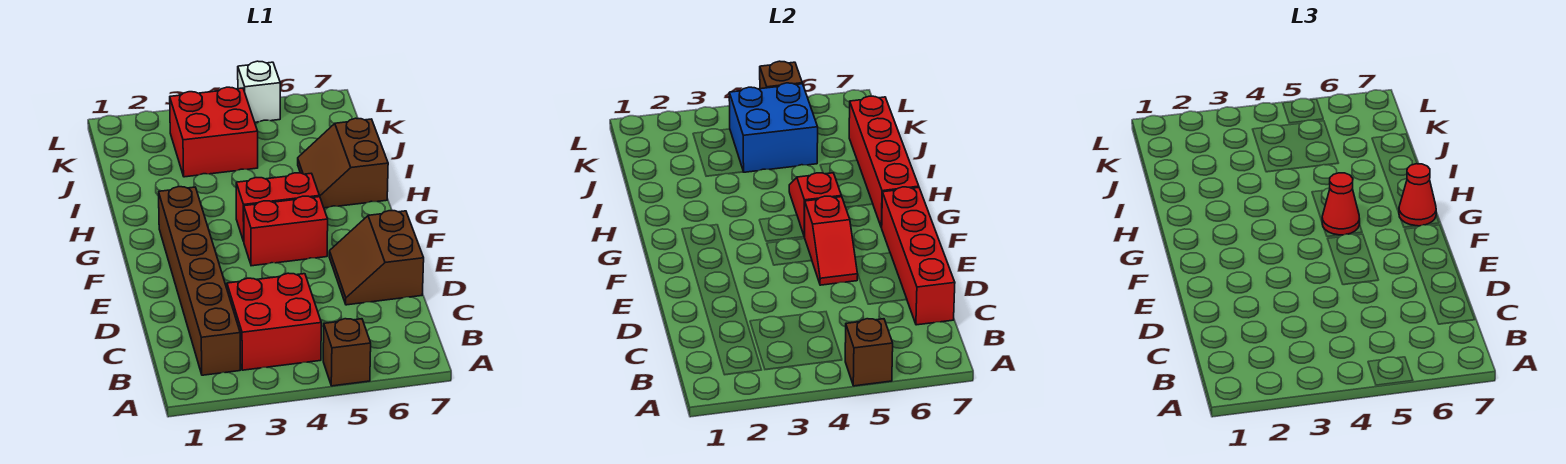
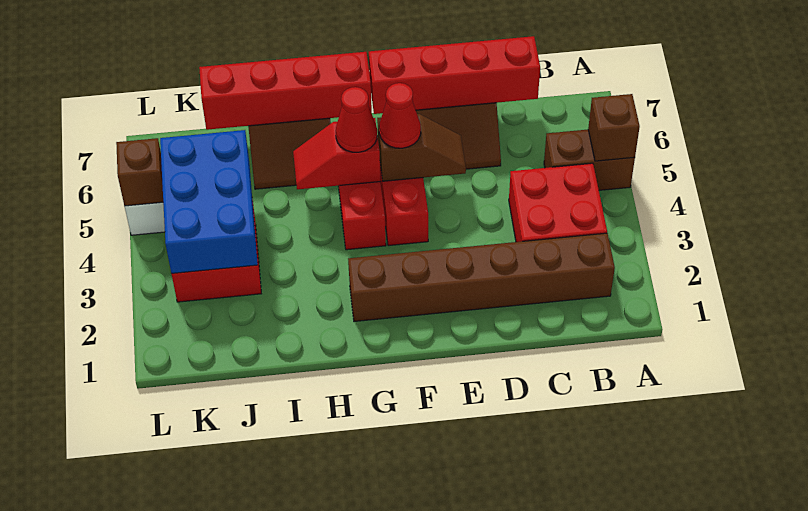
brown 1x1 brick [323,319,371,386] -> brown 1x2 brick [544,130,635,190]
red 1x2 slope [805,196,858,285] -> brown 1x2 slope [377,114,466,181]
red 1x1 cone [1399,164,1436,226] -> red 1x1 cone moved to [379,83,421,148]
blue 2x2 brick [729,83,818,172] -> blue 2x3 brick [160,130,258,273]

